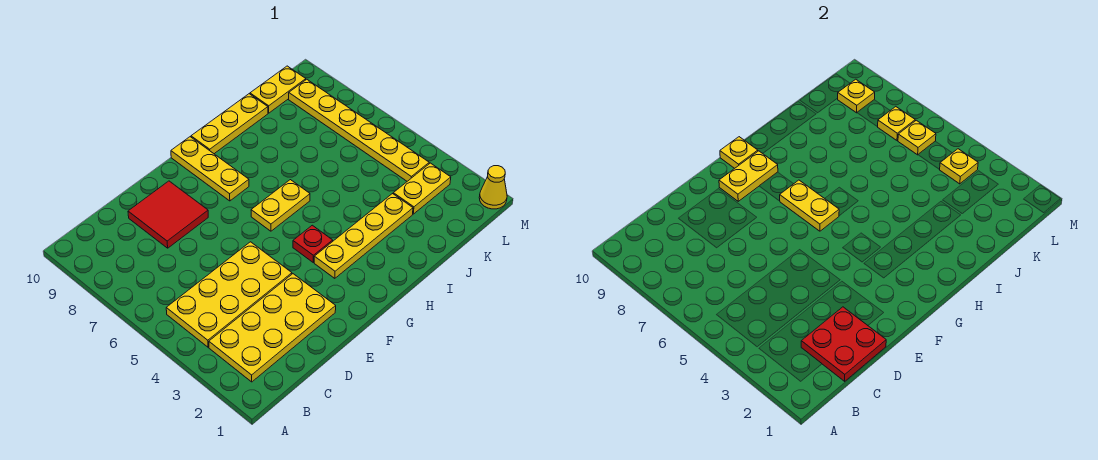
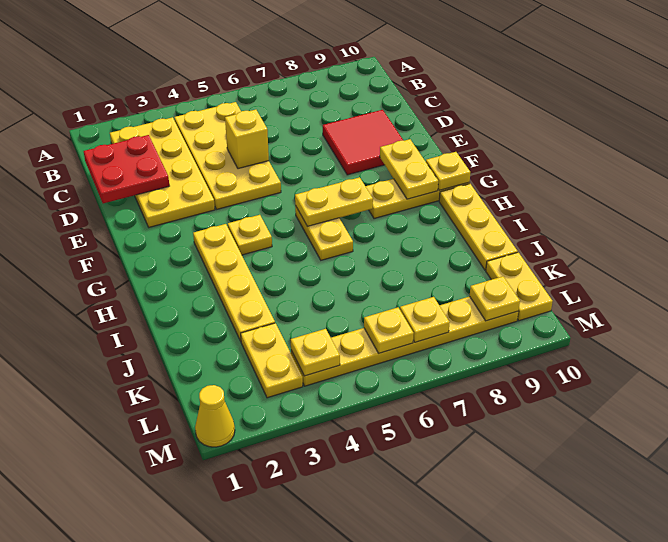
none -> yellow 1x1 brick [225,110,269,169]
red 1x1 plate [293,225,333,262] -> yellow 1x1 plate [228,215,272,255]

